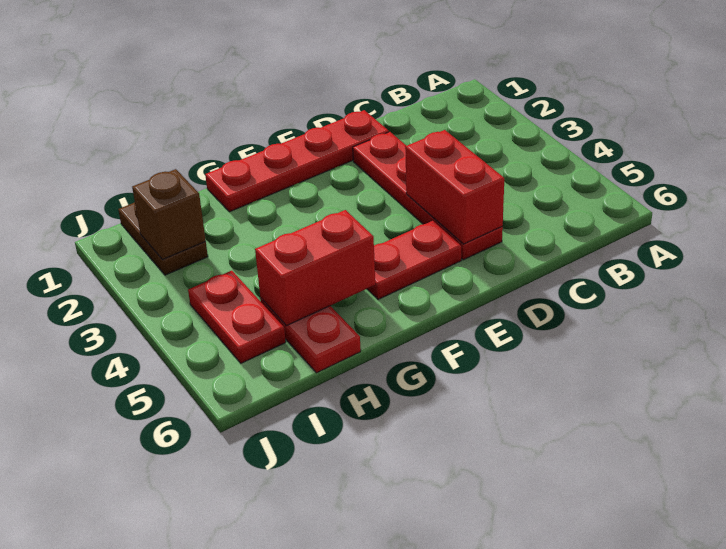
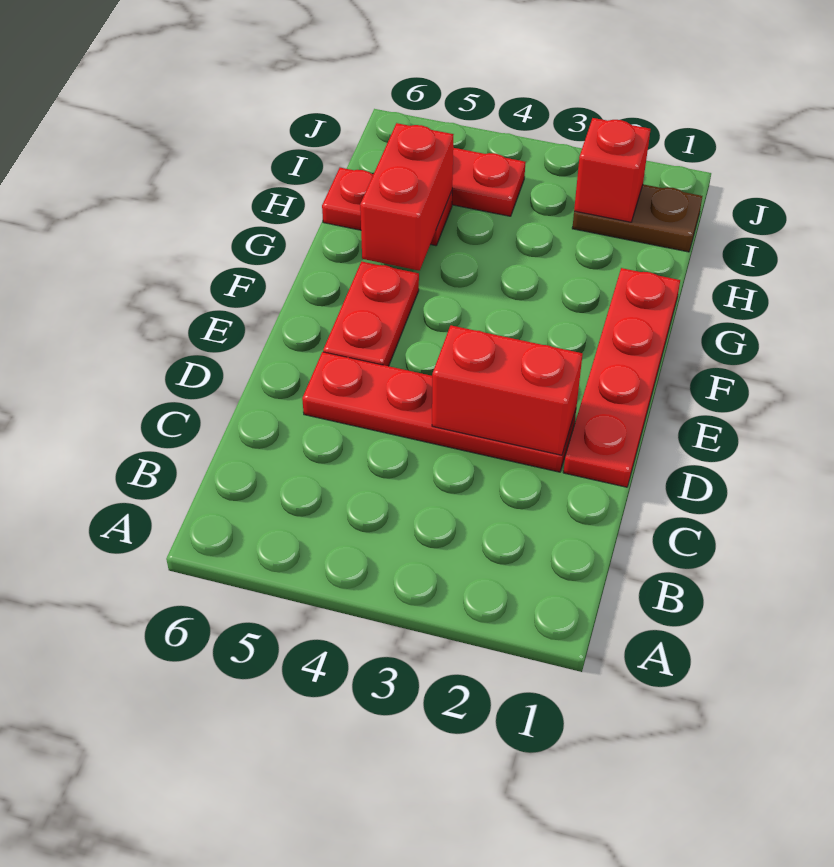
red 1x2 brick [405,130,504,244] -> red 1x2 brick moved to [432,325,583,455]
brown 1x1 brick [132,169,206,260] -> red 1x1 brick [574,118,651,222]

